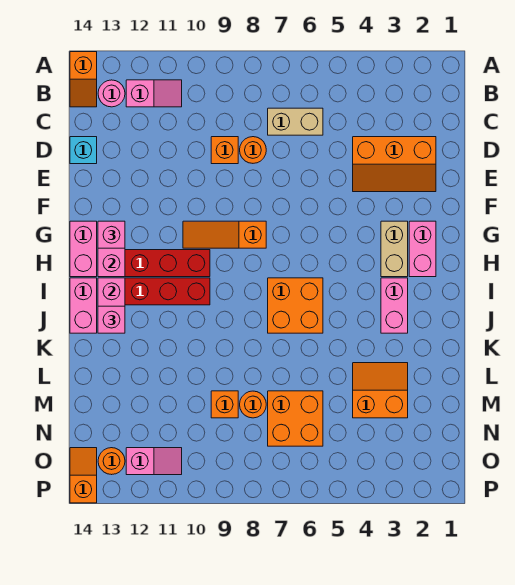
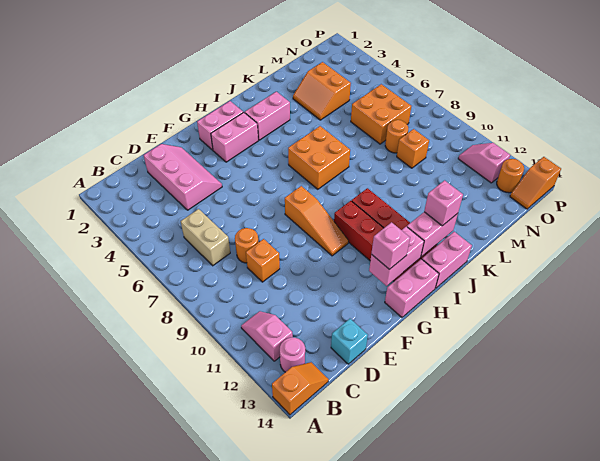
orange 2x3 slope [353,137,436,192] -> pink 2x3 slope [144,144,222,210]
tan 1x2 brick [381,221,408,277] -> pink 1x2 brick [211,112,258,162]

